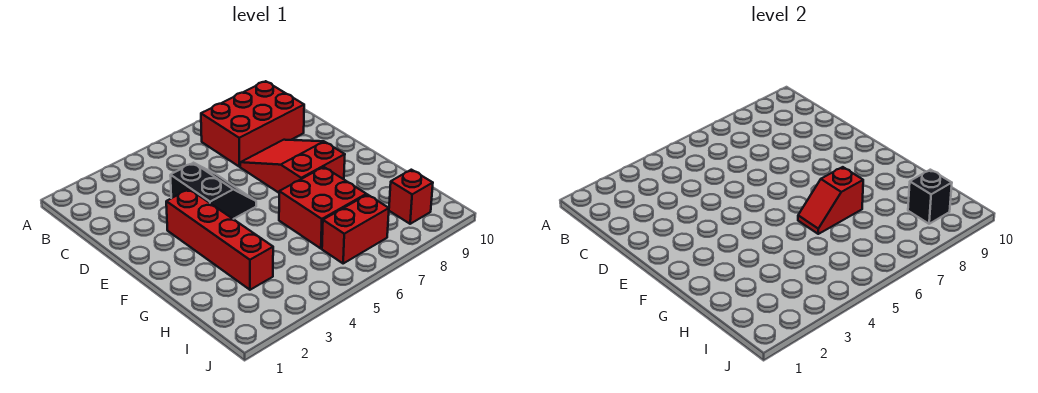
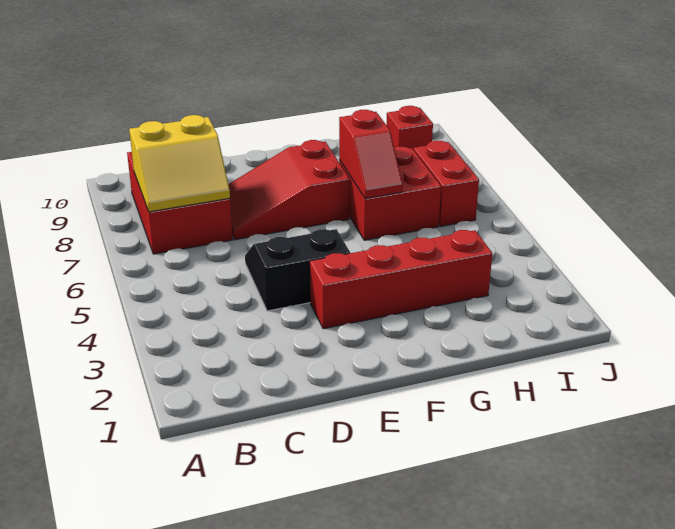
none -> yellow 2x2 slope [129,115,230,212]
black 1x1 brick [908,170,952,224] -> none

